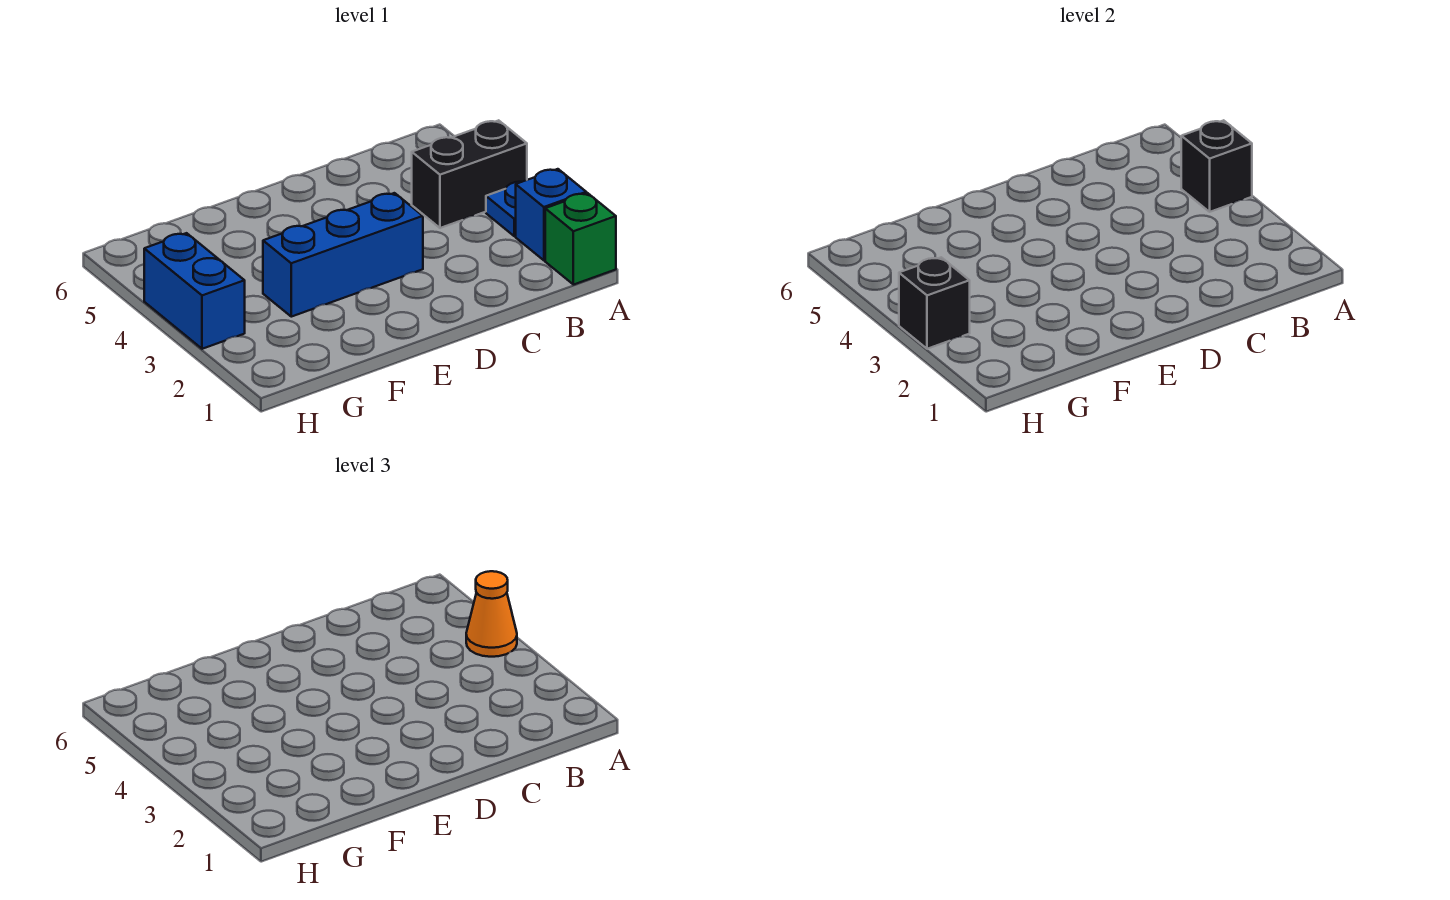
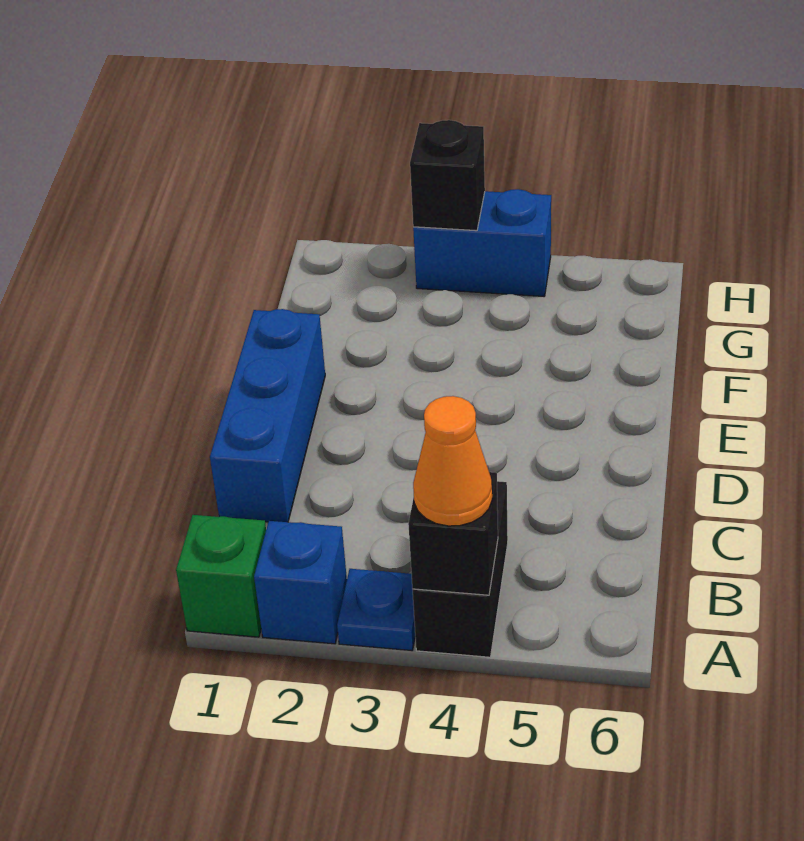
blue 1x3 brick [263,193,423,317] -> blue 1x3 brick moved to [210,309,325,522]

